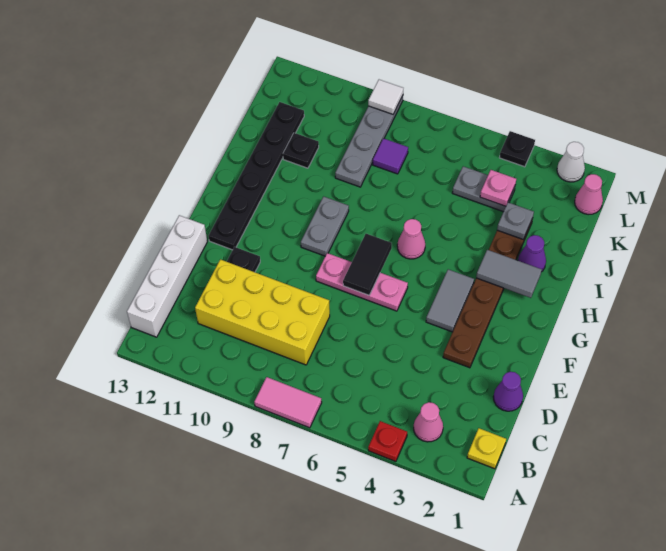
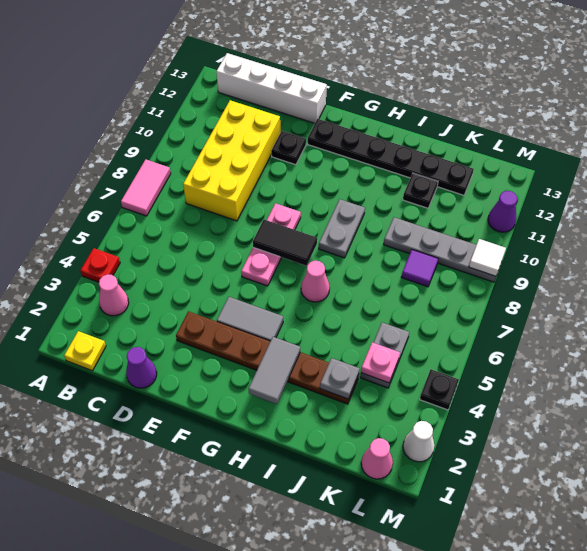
grey 1x2 plate [301,196,349,256] -> grey 1x2 plate turned to [319,199,365,258]
purple 1x1 cone [518,235,546,272] -> purple 1x1 cone moved to [488,191,517,232]

